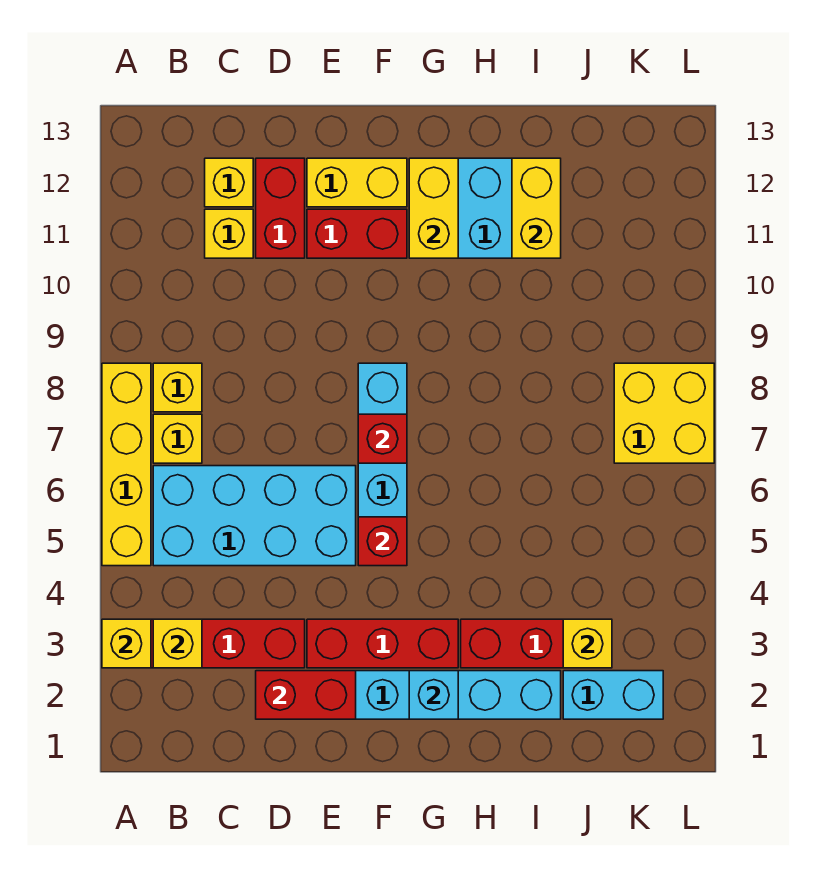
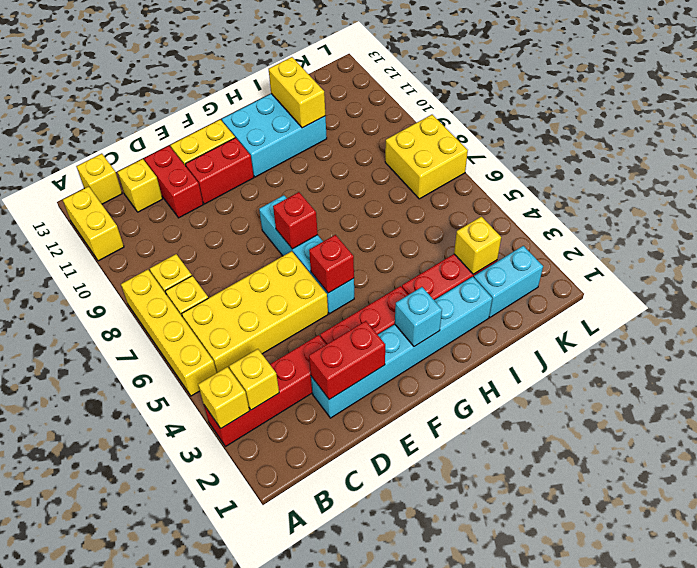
cyan 2x4 brick [153,466,356,566] -> yellow 2x4 brick [182,251,328,373]
yellow 1x1 brick [205,209,253,258] -> yellow 1x1 brick moved to [76,154,122,204]
yellow 1x2 brick [409,158,458,258] -> yellow 1x2 brick moved to [63,186,124,261]

